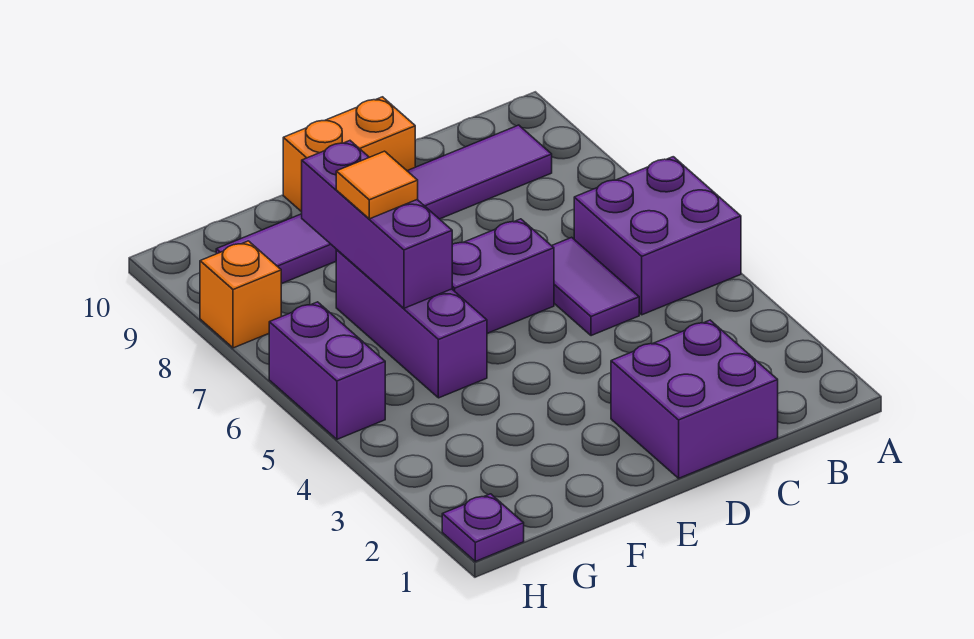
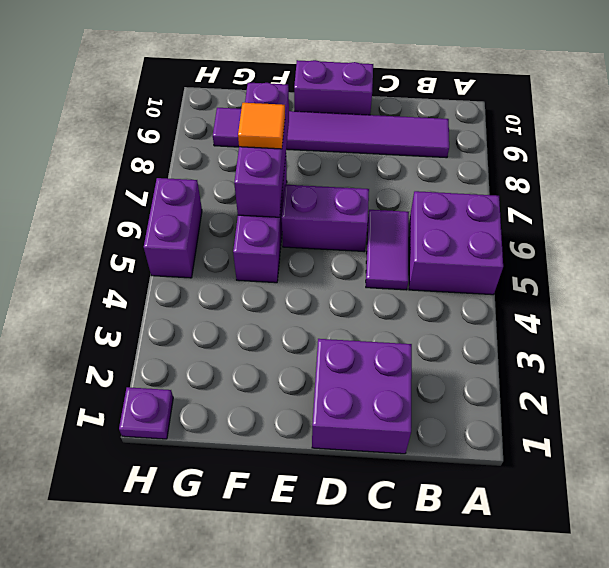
orange 1x2 brick [283,97,415,212] -> purple 1x2 brick [294,60,373,115]
orange 1x1 brick [200,241,281,348] -> none

